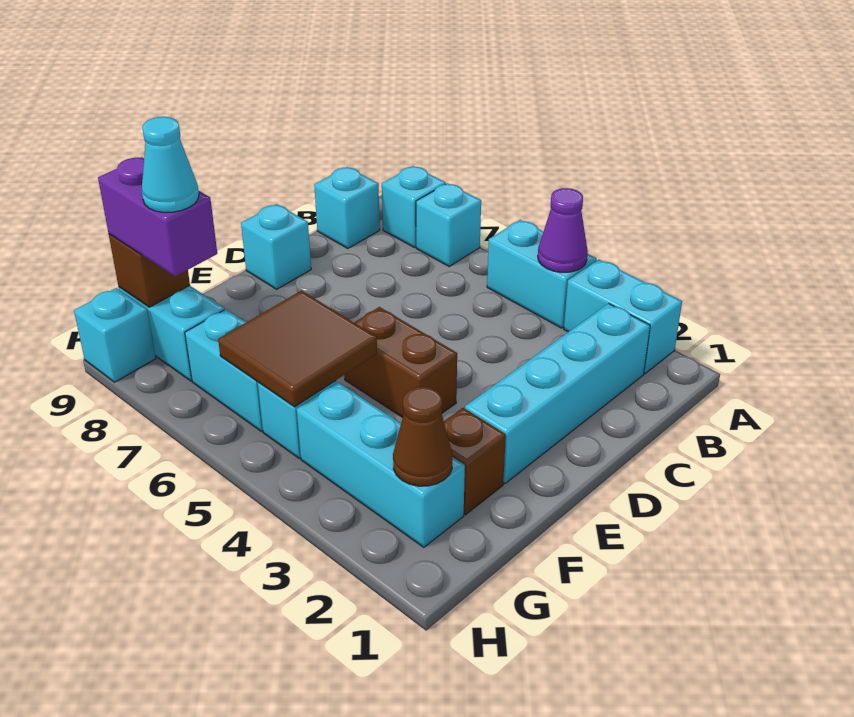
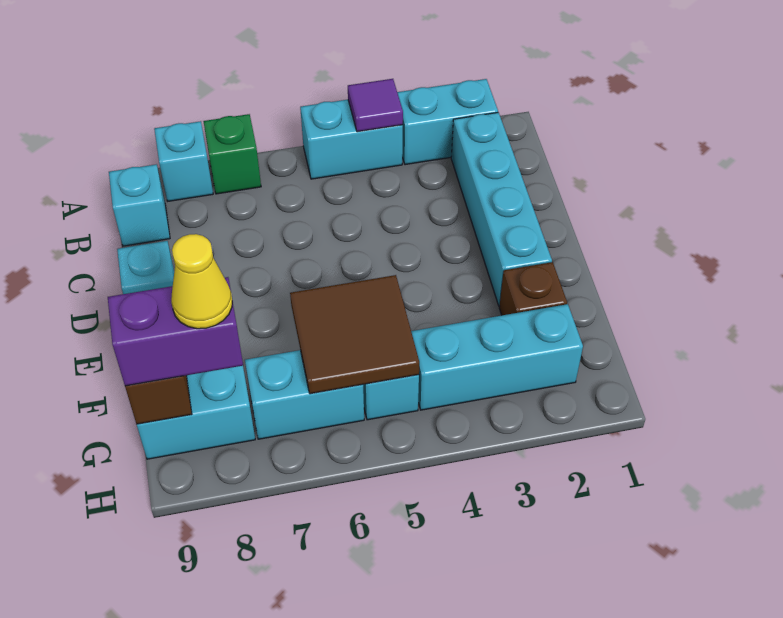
purple 1x1 cone [538,188,588,272] -> purple 1x1 tile [348,79,403,132]
cyan 1x1 brick [416,183,481,266] -> green 1x1 brick [203,114,261,194]
brown 1x2 brick [344,307,457,417] -> none
brown 1x1 cone [393,387,452,486] -> none
cyan 1x1 cone [142,117,199,212] -> yellow 1x1 cone [171,234,232,329]
cyan 1x1 brick [74,288,156,382] -> none

